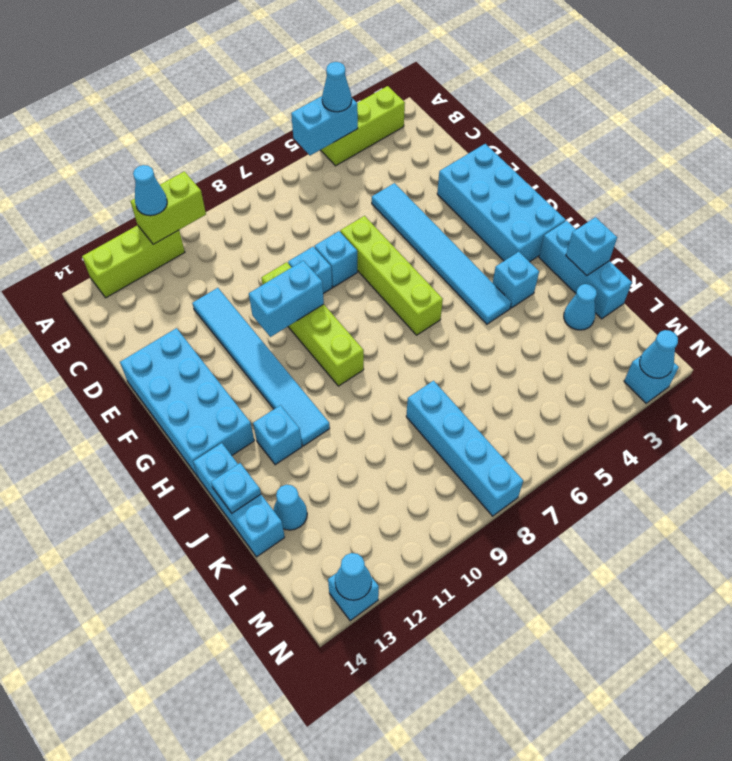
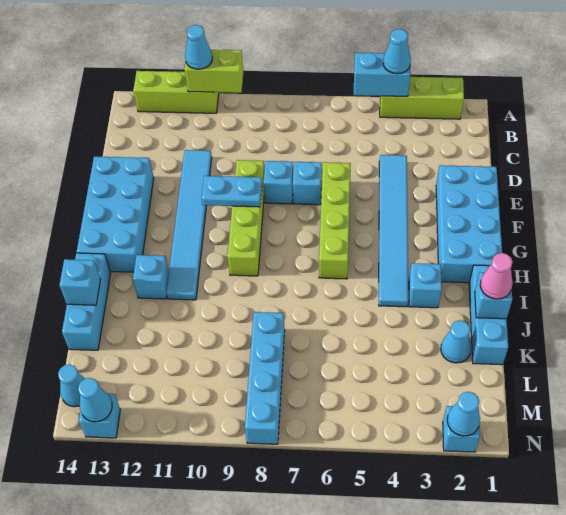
cyan 1x2 brick [249,261,324,337] -> cyan 1x2 plate [202,176,262,207]
none -> pink 1x1 cone [480,253,513,299]
cyan 1x1 plate [211,463,261,513] -> cyan 1x1 brick [59,259,100,305]
cyan 1x1 cone [273,485,307,530] -> cyan 1x1 cone moved to [58,364,85,407]

